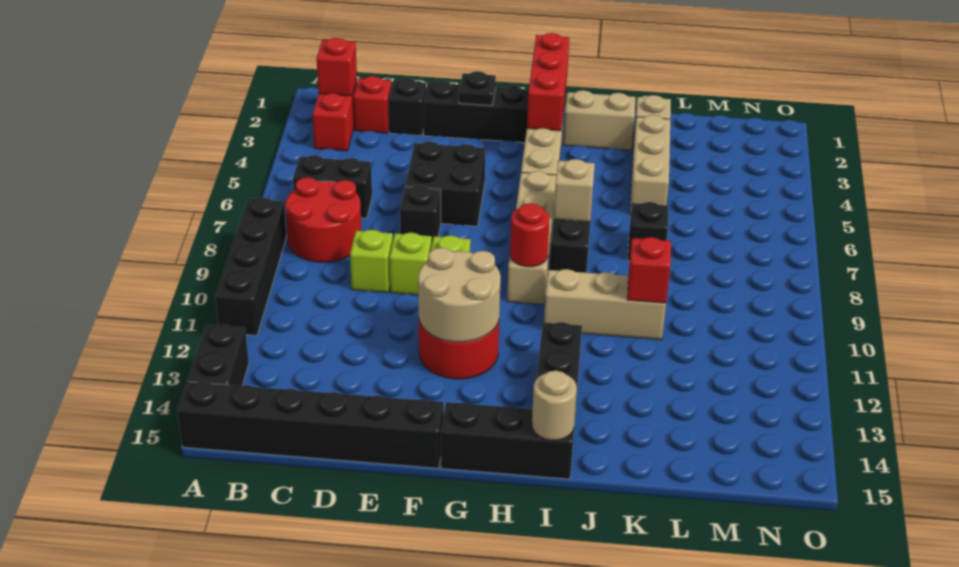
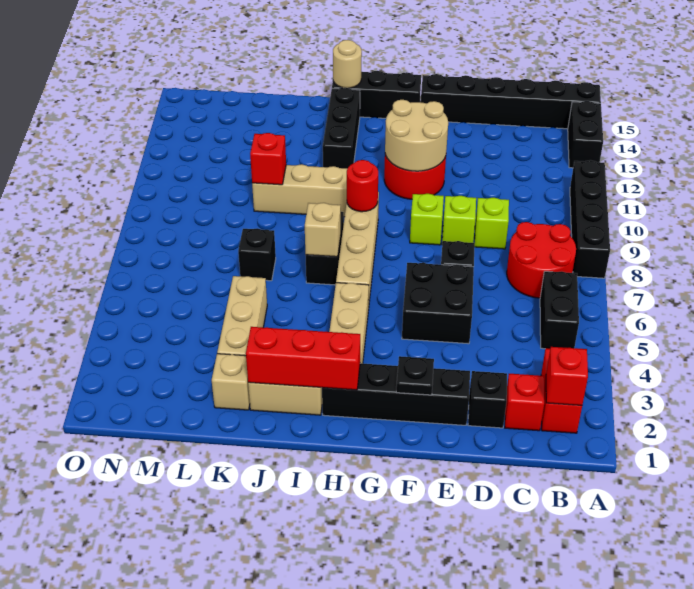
black 1x2 brick [293,155,372,218] -> black 1x2 brick turned to [540,271,579,349]
red 1x3 brick [527,33,569,131] -> red 1x3 brick turned to [246,327,360,390]

